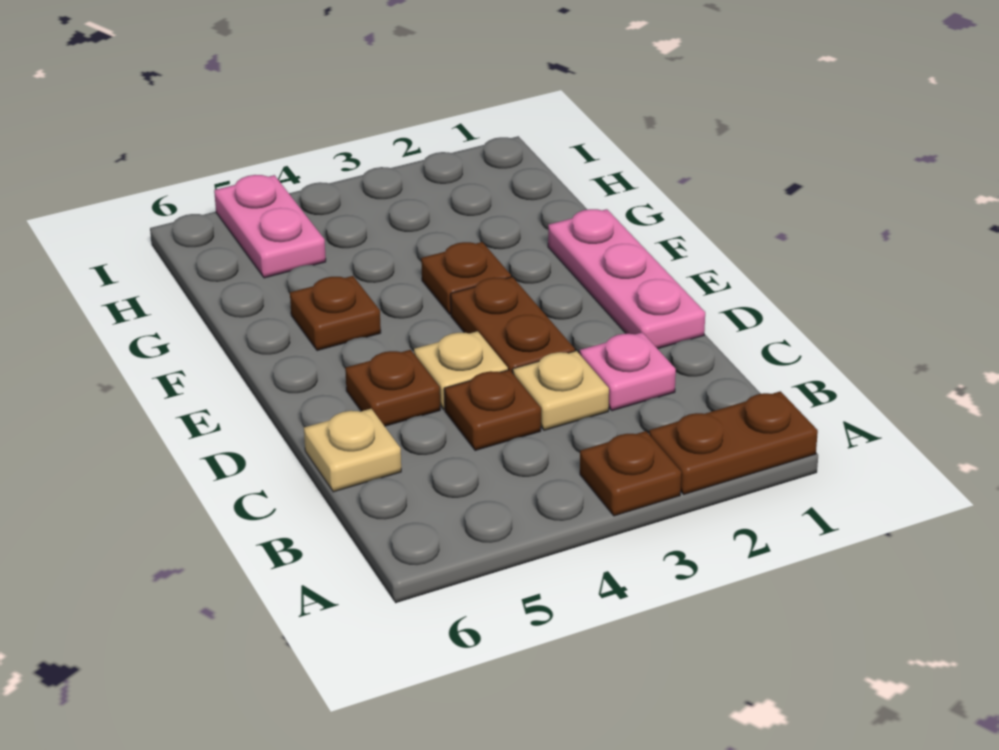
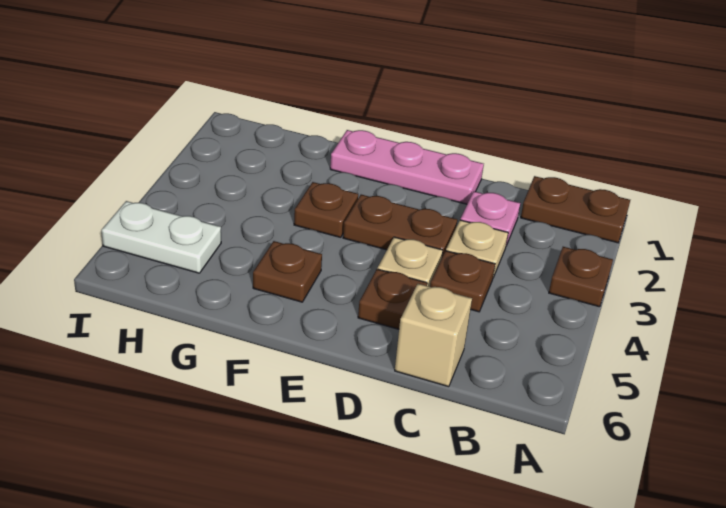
brown 1x2 plate [649,391,818,494] -> brown 1x2 plate turned to [521,176,630,243]
tan 1x1 plate [304,409,401,492] -> tan 1x1 brick [395,284,472,387]
pink 1x2 plate [214,175,326,278] -> white 1x2 plate [102,201,221,273]

